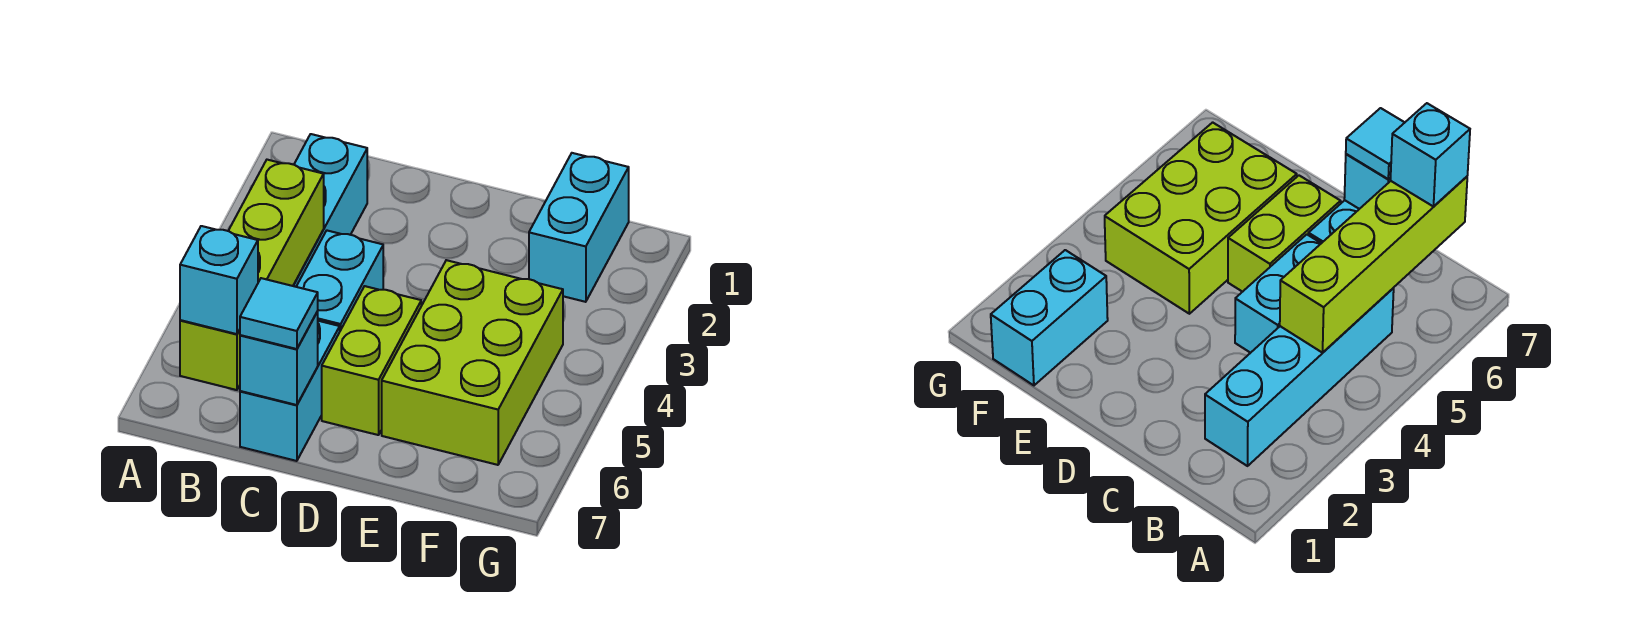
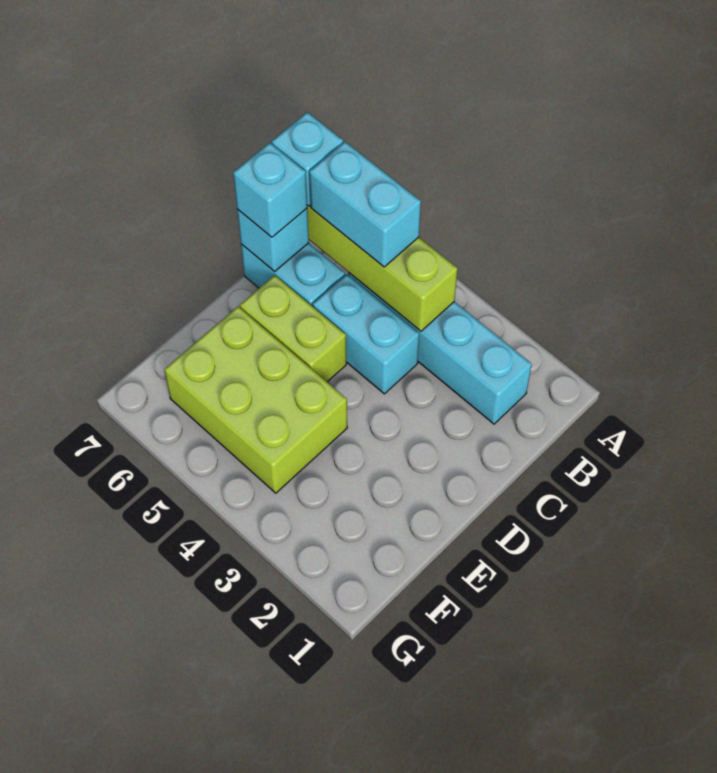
cyan 1x1 tile [240,278,318,349] -> cyan 1x1 brick [233,143,307,237]
cyan 1x2 brick [529,153,629,302] -> cyan 1x2 brick moved to [309,142,421,267]

